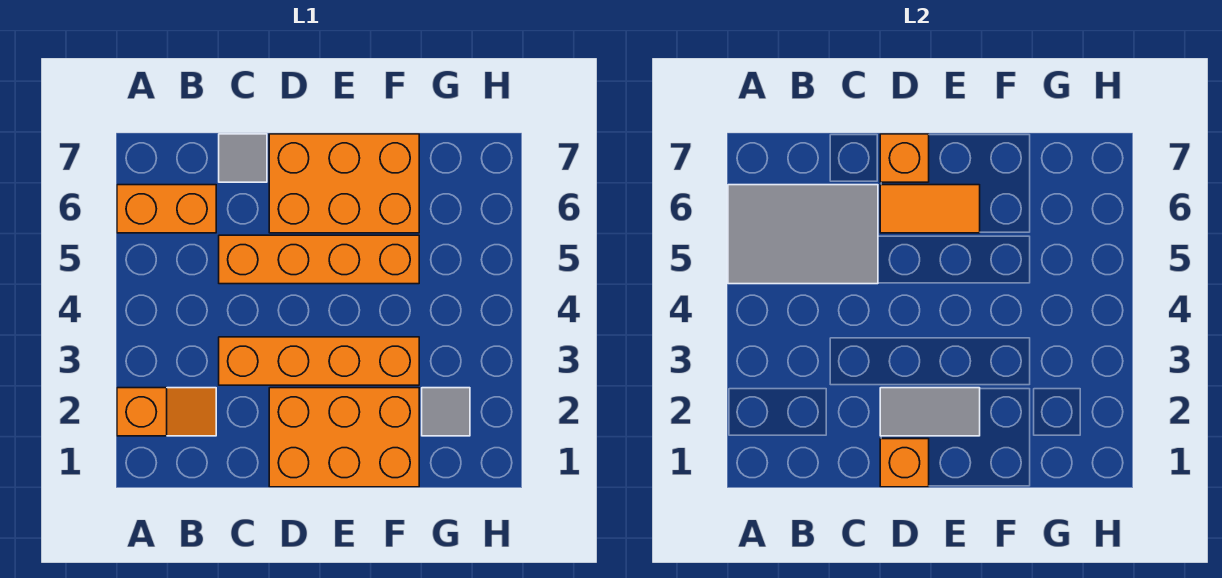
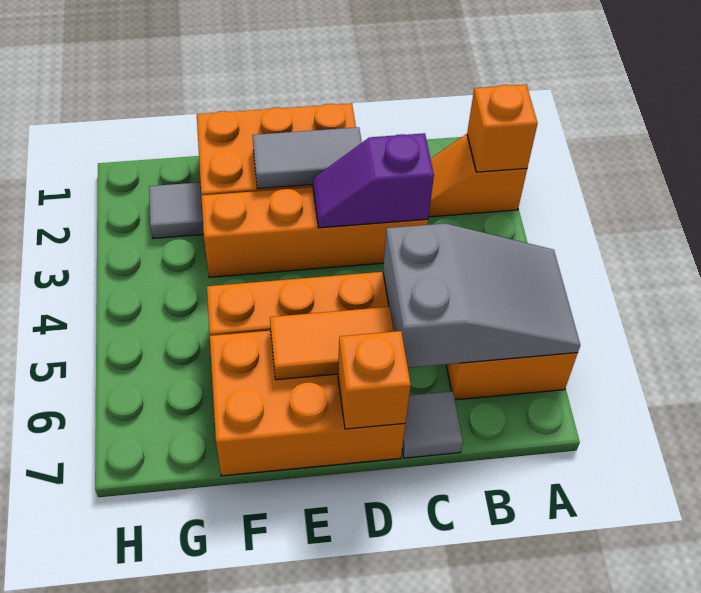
grey 2x3 tile [728,185,878,284] -> grey 2x3 slope [383,223,580,368]
none -> purple 1x2 slope [313,133,434,228]
orange 1x1 brick [880,439,929,487] -> orange 1x1 brick moved to [467,85,538,172]

